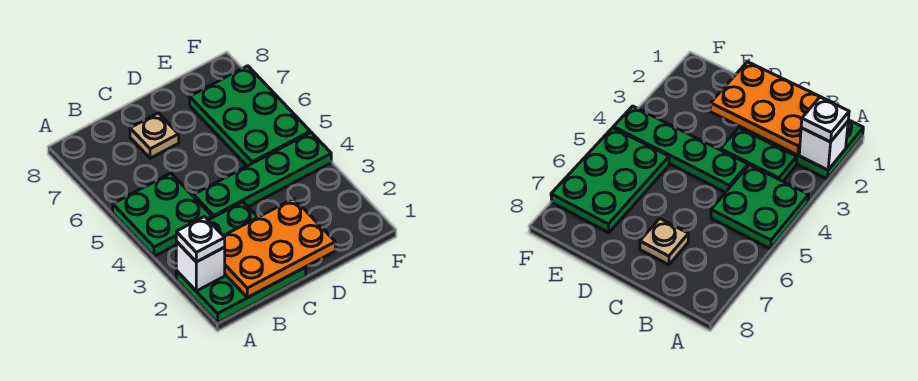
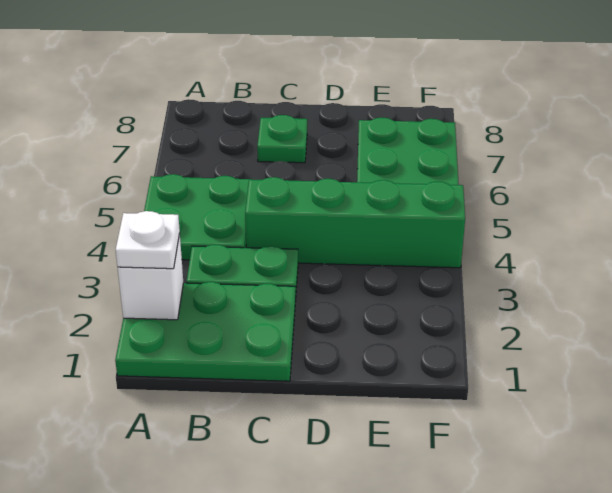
orange 2x3 plate [224,199,335,298] -> none
green 1x4 plate [194,132,331,218] -> green 1x4 brick [245,177,465,268]
tan 1x1 plate [130,113,179,158] -> green 1x1 plate [257,115,307,163]

